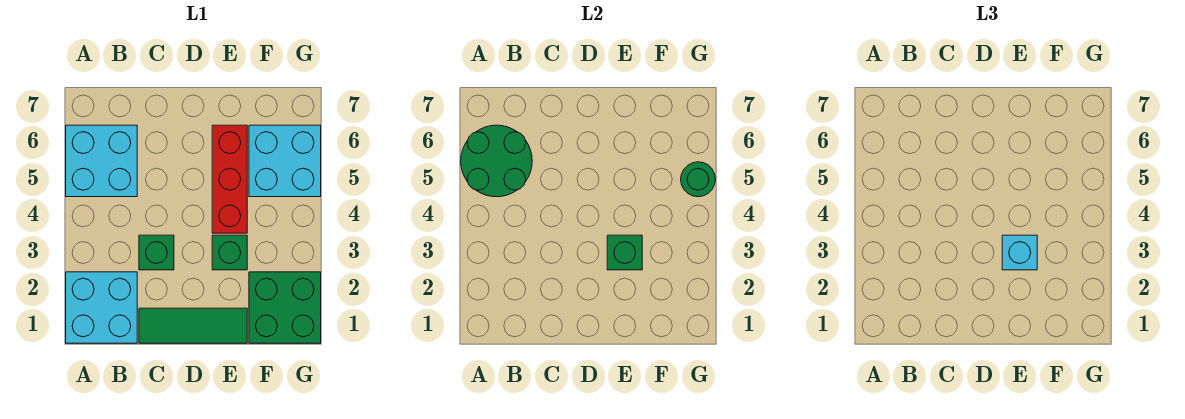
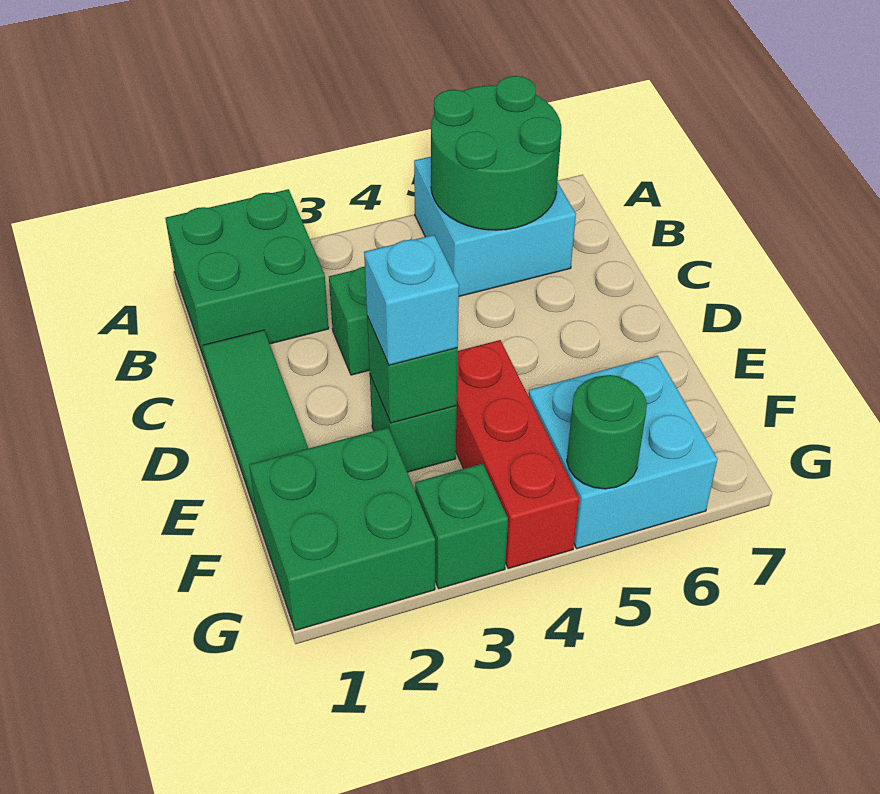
cyan 2x2 brick [66,272,137,343] -> green 2x2 brick [165,189,329,360]
red 1x3 brick [212,125,247,233] -> red 1x3 brick turned to [456,340,579,569]
none -> green 1x1 brick [415,464,508,589]

